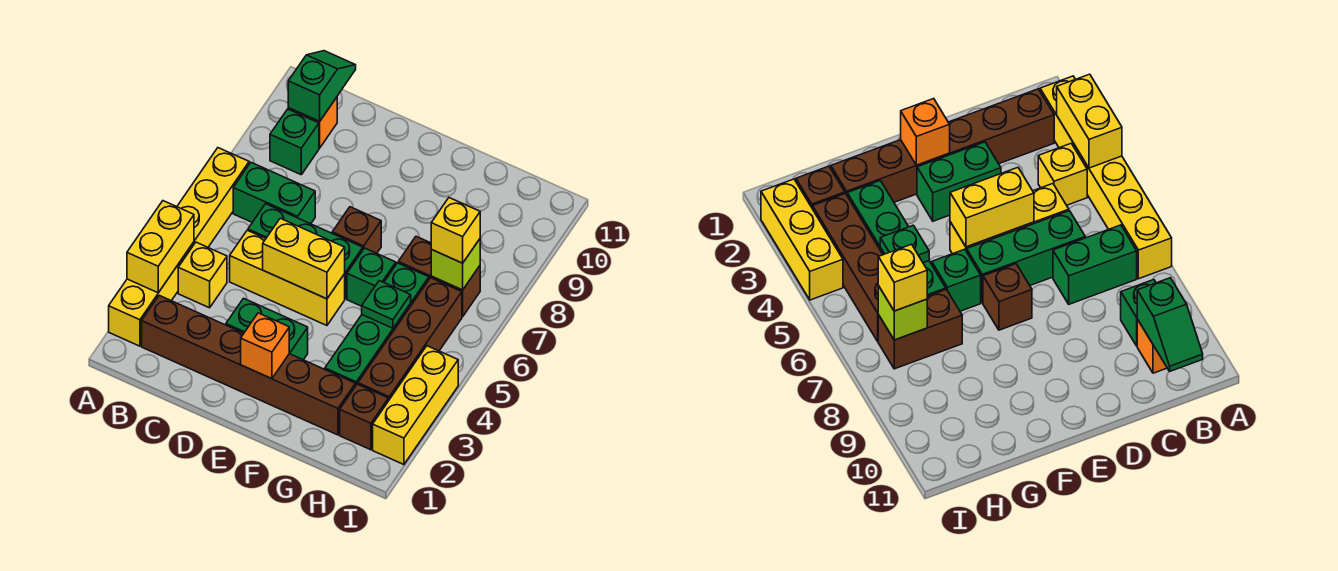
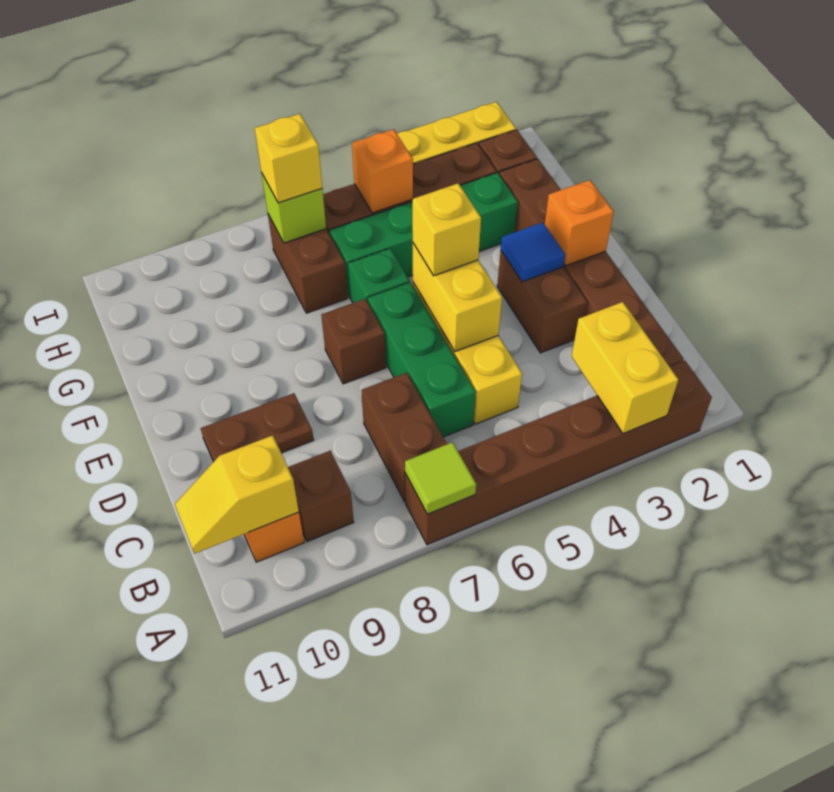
yellow 1x6 brick [109,148,249,346] -> brown 1x6 brick [405,360,712,545]
yellow 1x2 brick [127,201,194,293] -> yellow 1x2 brick turned to [572,302,678,434]
none -> lime 1x1 tile [405,442,476,514]
yellow 1x1 brick [178,242,227,308] -> yellow 1x1 brick moved to [412,183,481,276]
green 1x2 brick [233,163,315,224] -> brown 1x2 brick [361,373,447,502]
green 1x1 brick [270,109,319,175] -> brown 1x1 brick [288,451,354,542]
green 1x2 slope [288,51,356,121] -> yellow 1x2 slope [175,435,299,554]
green 1x2 brick [226,298,308,360] -> brown 1x2 brick [497,251,587,353]
none -> brown 1x2 plate [201,393,314,462]
none -> blue 1x1 tile [501,222,565,282]
green 1x1 plate [362,281,411,328] -> none
none -> orange 1x1 brick [352,129,413,213]

